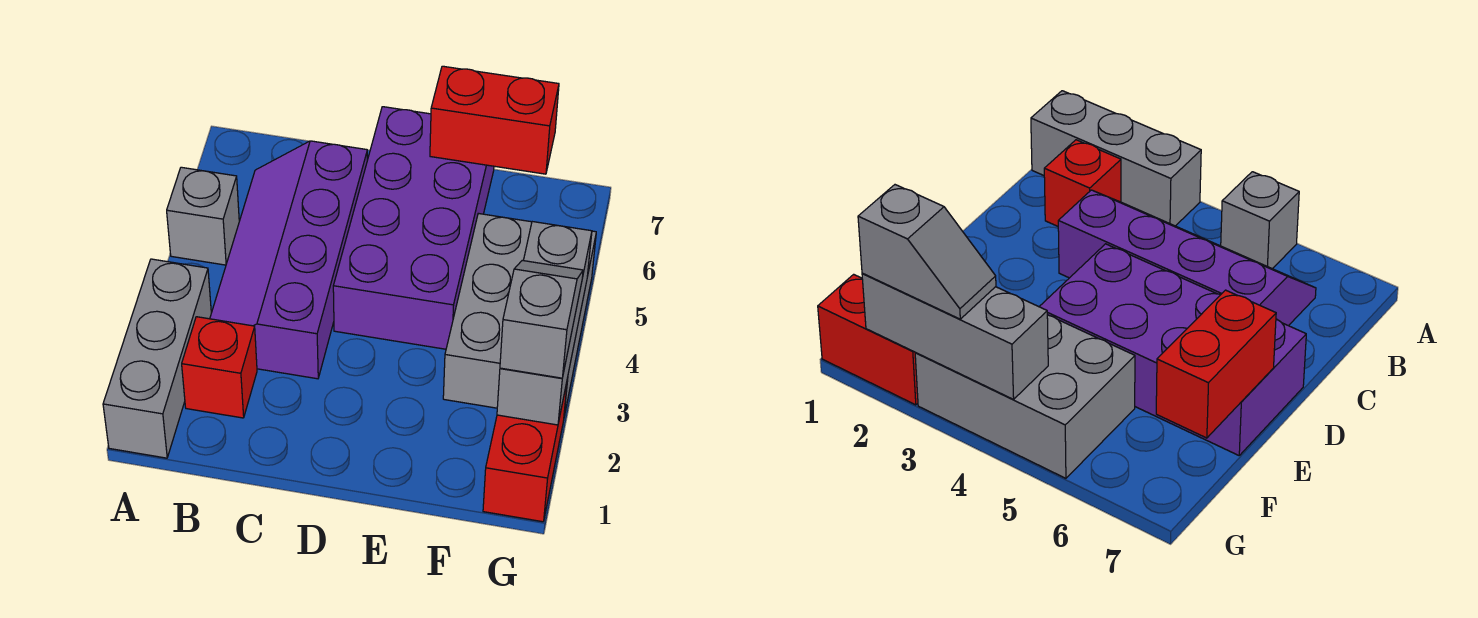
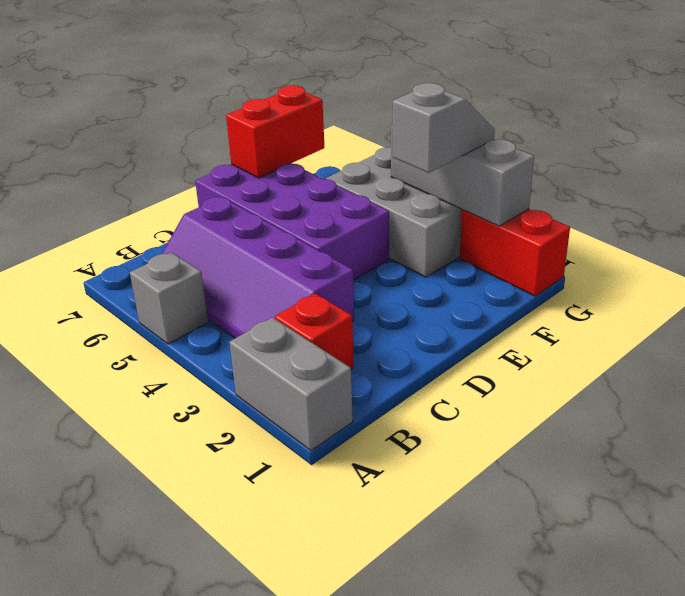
grey 1x3 brick [103,259,211,458] -> grey 1x2 brick [229,317,353,451]
grey 1x2 slope [500,260,583,378] -> grey 1x2 slope turned to [393,83,495,173]

